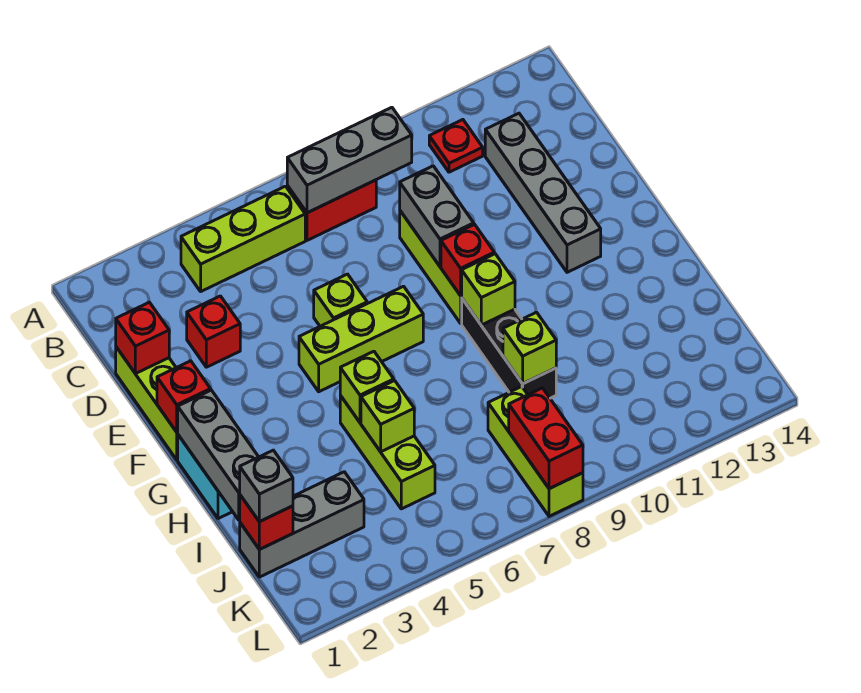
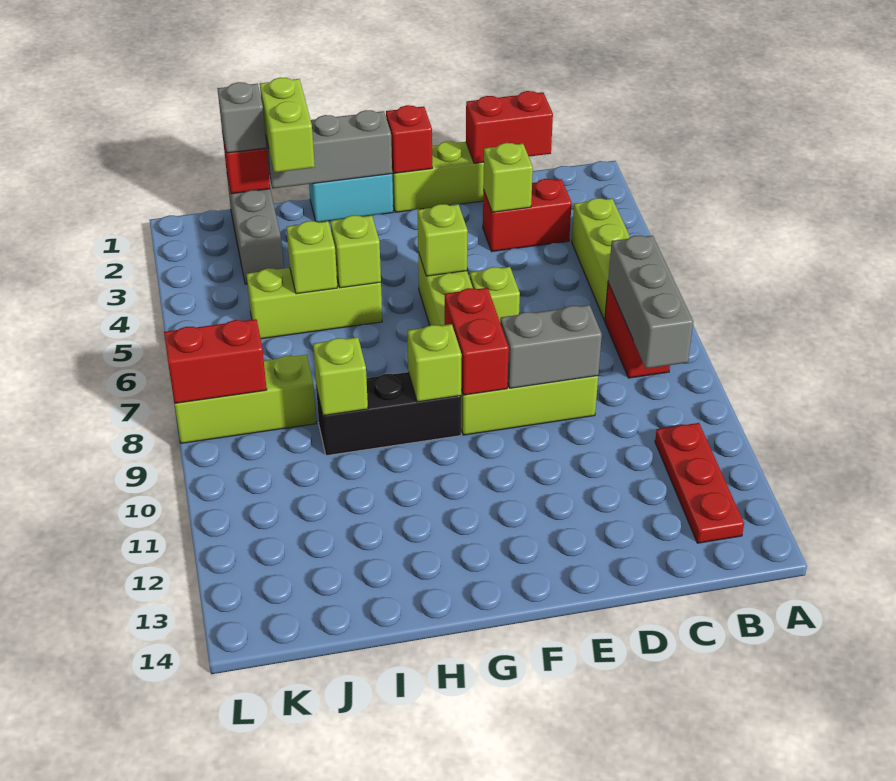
red 1x1 plate [429,120,483,172] -> red 1x3 plate [655,423,744,543]
grey 1x4 brick [485,113,601,272] -> none
red 1x1 brick [116,302,169,374] -> red 1x2 brick [466,91,553,163]
red 1x1 brick [187,296,240,367] -> red 1x2 brick [483,179,572,251]
none -> lime 1x1 brick [483,143,533,212]
none -> lime 1x1 brick [418,204,468,276]
red 1x1 brick [441,224,494,296] -> red 1x2 brick [445,288,509,395]
none -> lime 1x2 brick [260,78,315,173]

